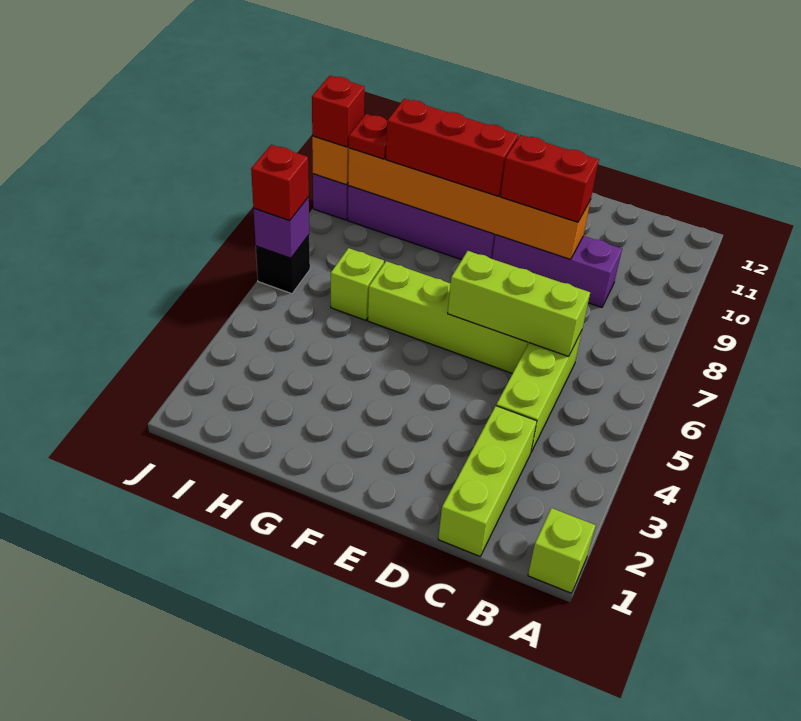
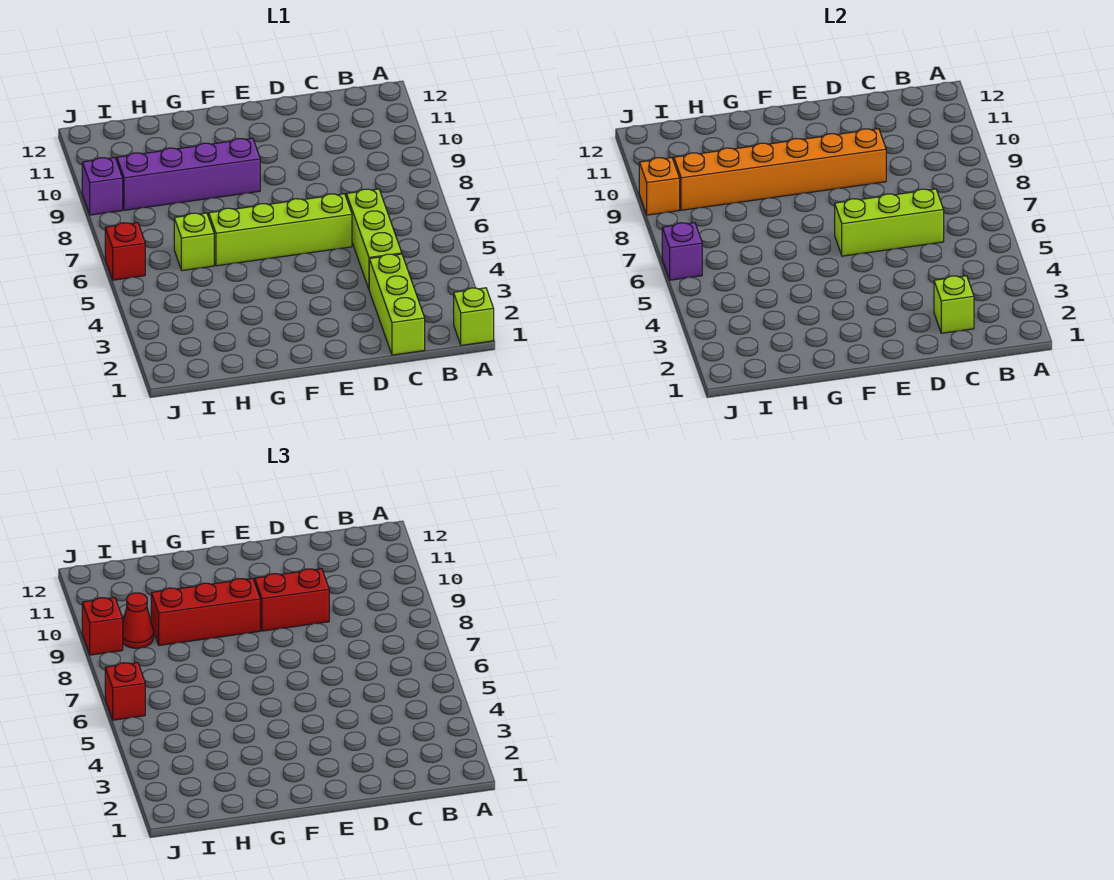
none -> lime 1x1 brick [934,276,974,333]
purple 1x3 brick [492,235,622,307] -> none
red 1x1 plate [348,114,387,159] -> red 1x1 cone [123,593,154,648]
black 1x1 brick [256,235,310,294] -> red 1x1 brick [105,223,145,280]

